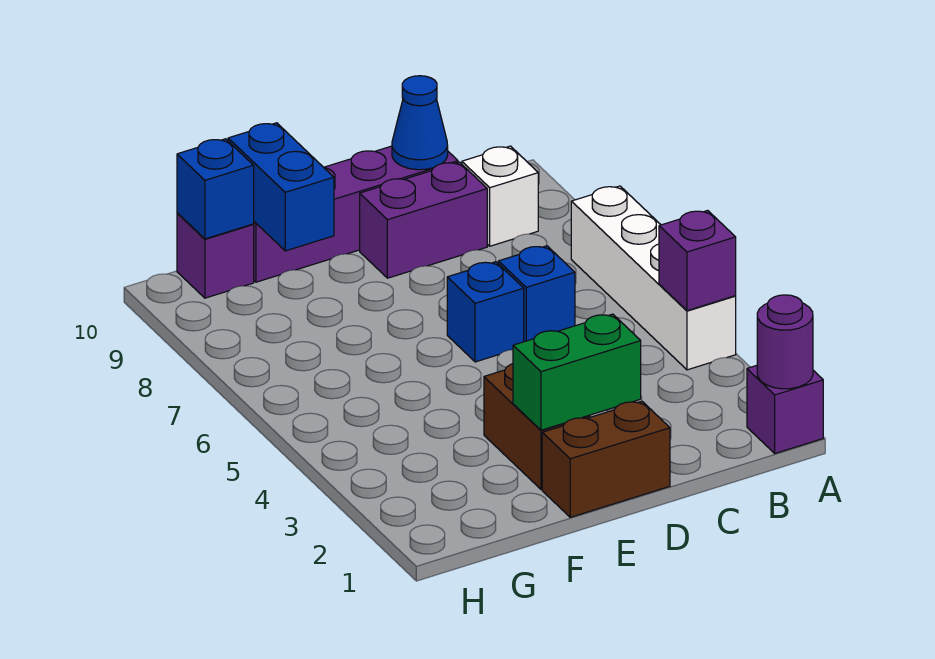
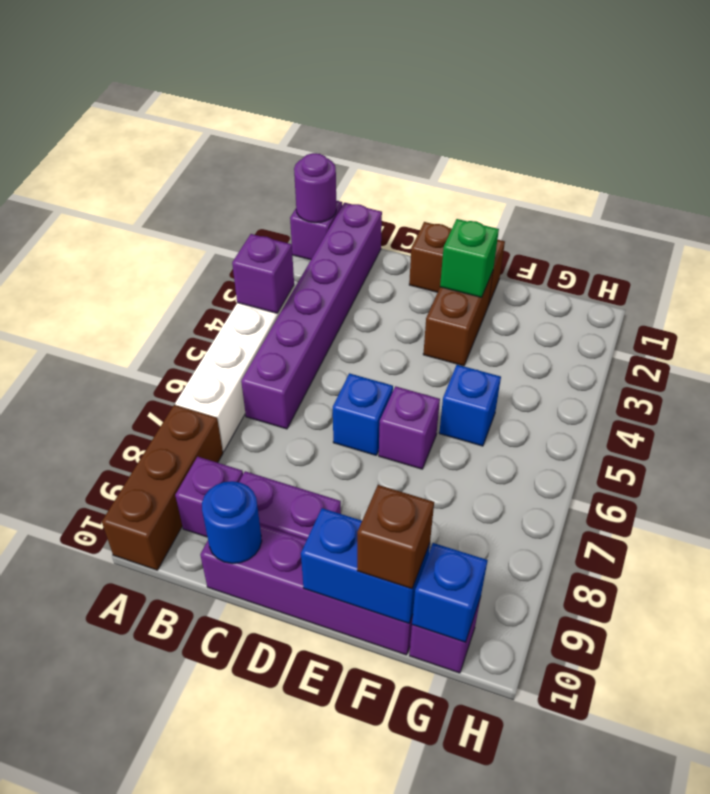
none -> brown 1x3 brick [102,405,223,570]
none -> purple 1x6 brick [241,203,382,429]
white 1x1 brick [462,146,538,246] -> purple 1x1 brick [175,457,243,537]
blue 1x1 brick [498,246,575,342] -> blue 1x1 brick moved to [439,365,501,446]
blue 1x1 cone [392,76,448,170] -> blue 1x1 round brick [202,481,262,564]
green 1x2 brick [513,314,641,430] -> green 1x1 brick [440,219,499,298]
none -> purple 1x1 brick [379,386,440,469]
blue 1x2 brick [228,123,334,251] -> blue 1x2 brick turned to [301,508,430,623]
none -> brown 1x1 brick [357,485,434,589]

